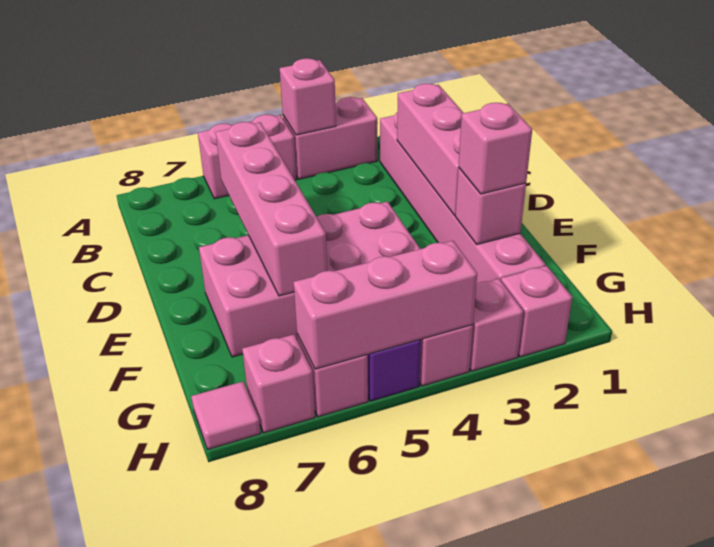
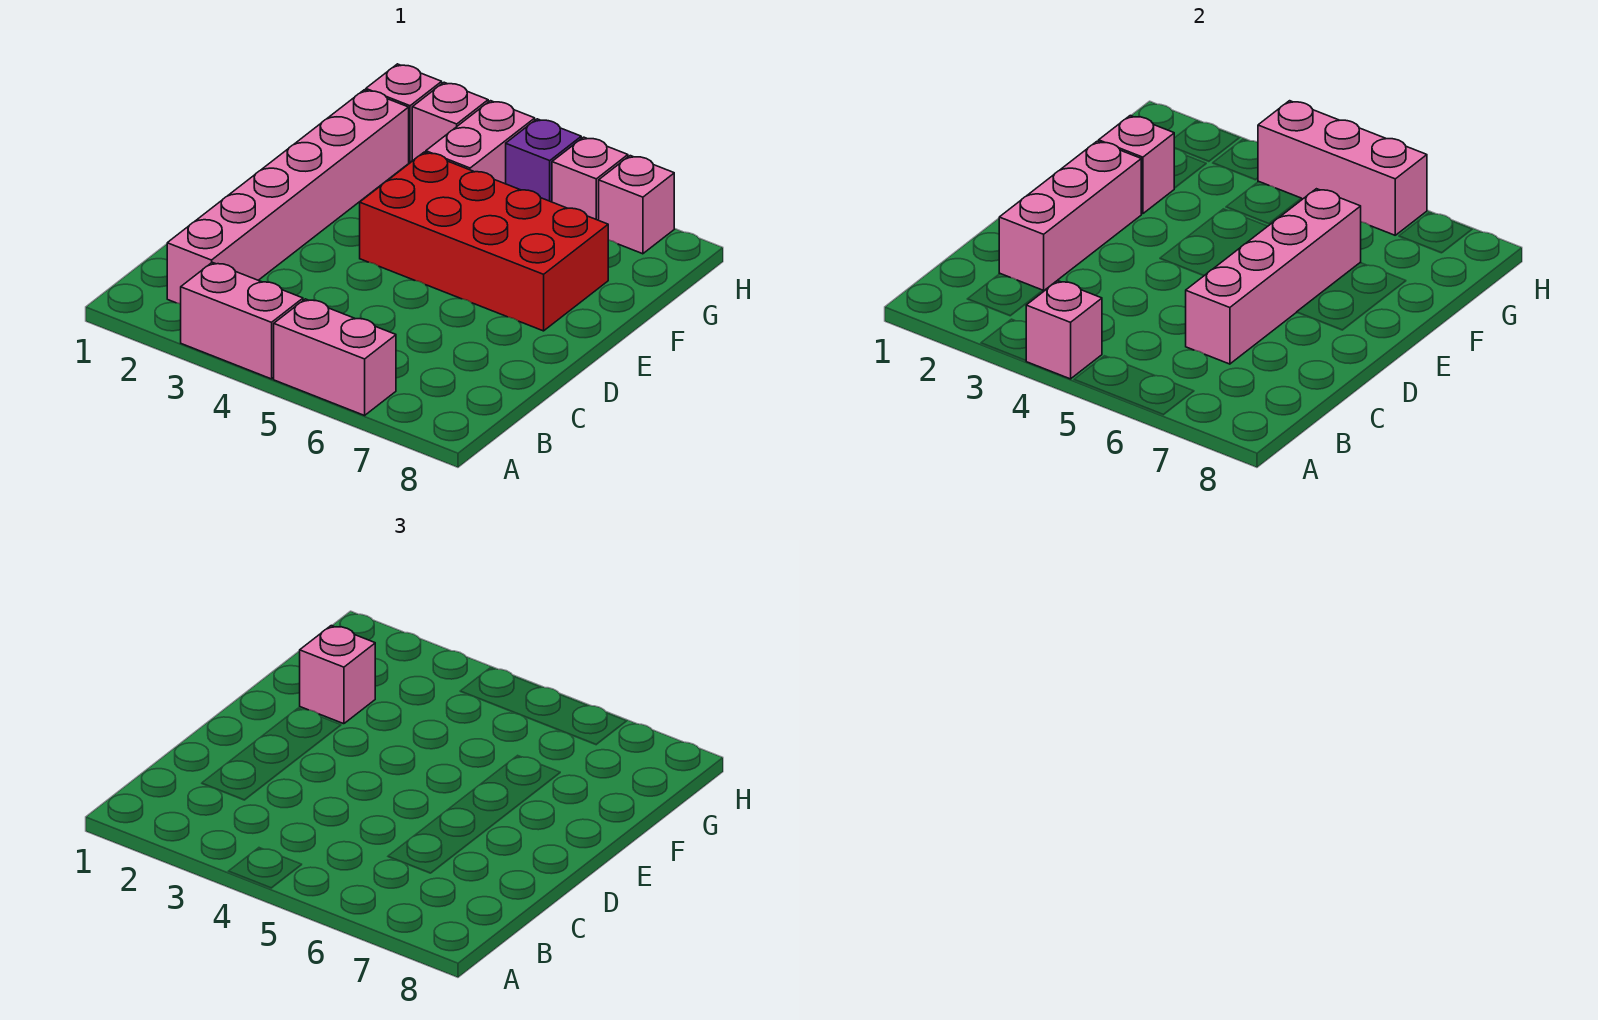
pink 2x4 brick [199,202,420,357] -> red 2x4 brick [360,152,608,331]
pink 1x1 tile [191,382,261,449] -> none

